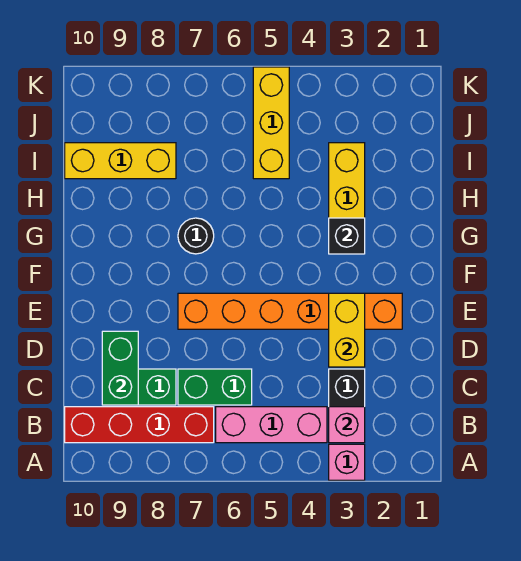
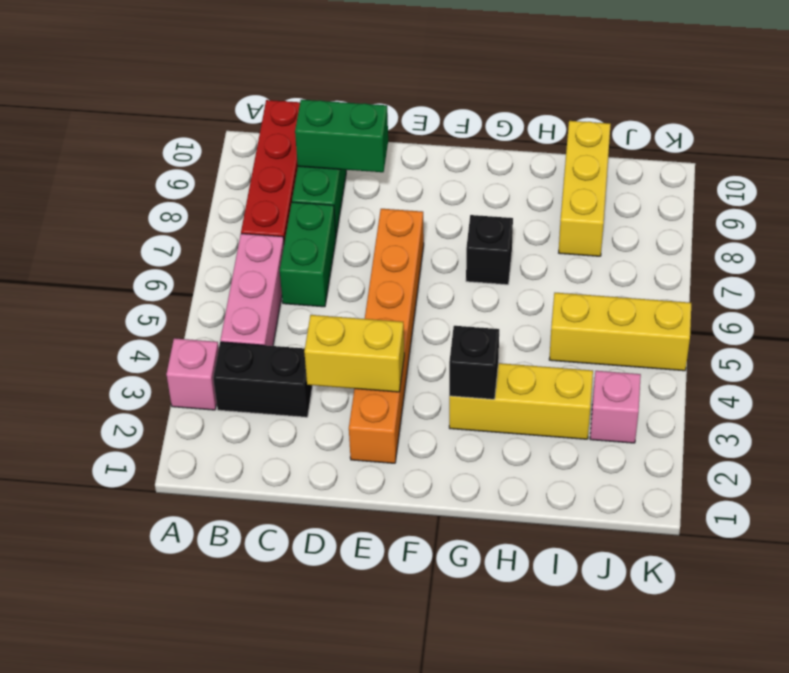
pink 1x1 brick [329,407,365,443] -> pink 1x1 brick moved to [590,371,641,443]
black 1x1 round brick [178,218,214,254] -> black 1x1 brick [466,215,513,285]

